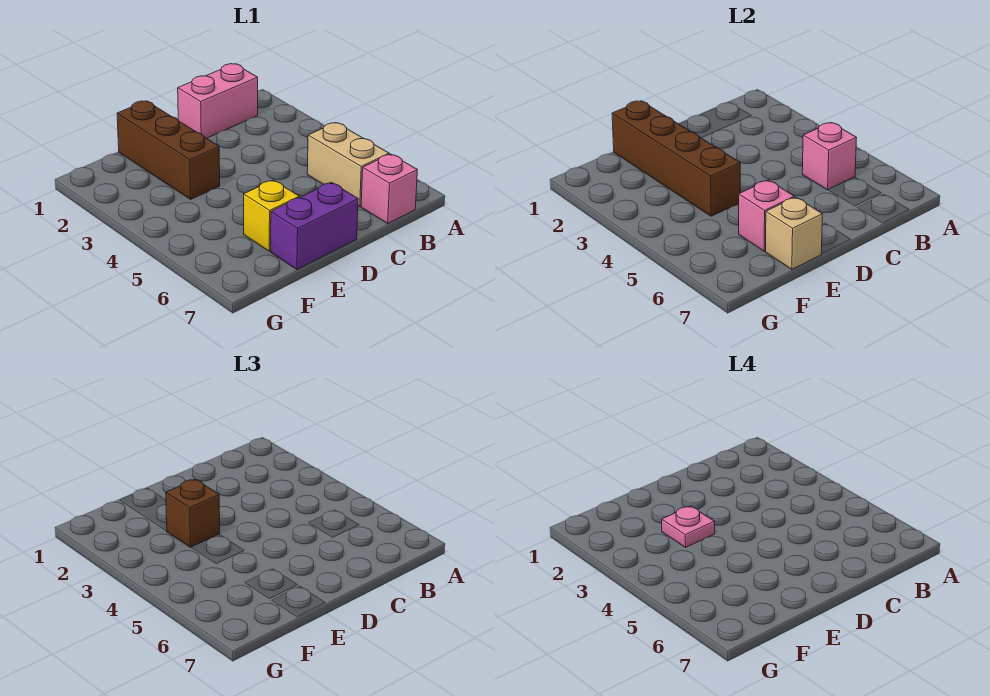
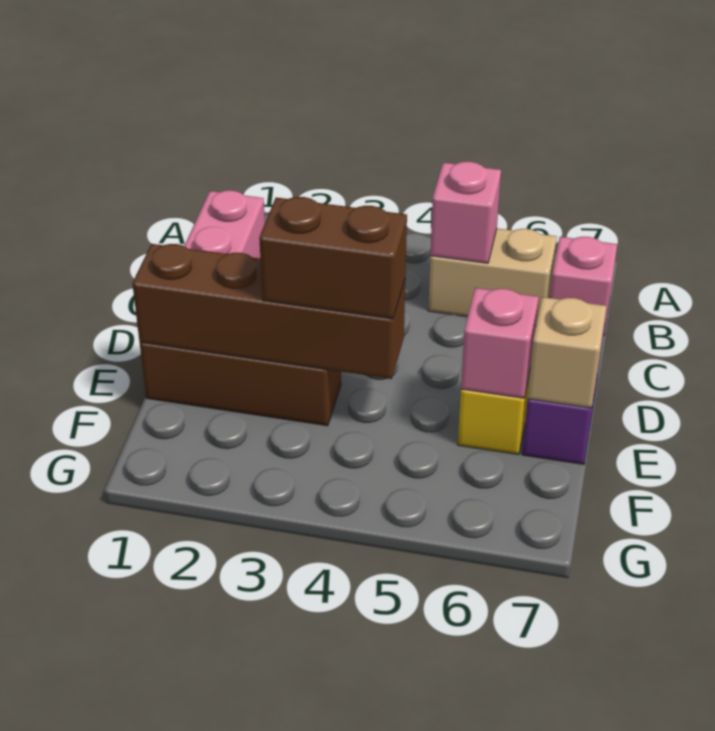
brown 1x1 brick [166,479,220,547] -> brown 1x2 brick [259,197,407,319]
pink 1x1 plate [662,506,715,547] -> none

